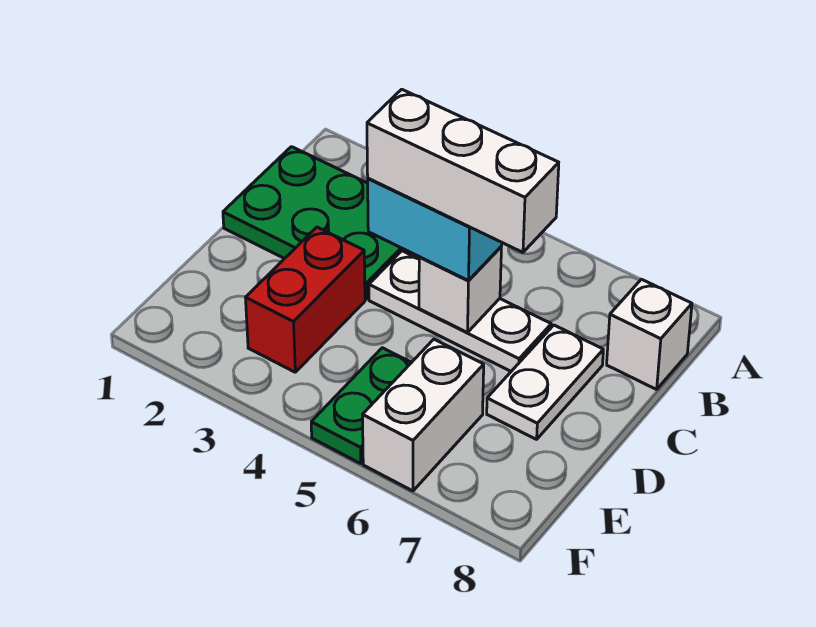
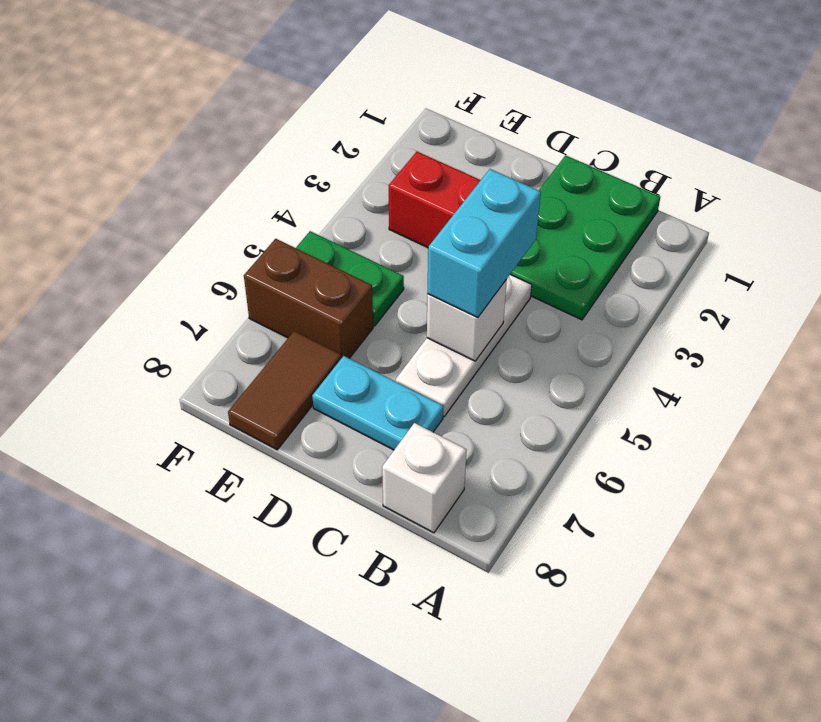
white 1x3 brick [367,89,559,252] -> none
white 1x2 plate [487,325,603,439] -> cyan 1x2 plate [312,356,443,450]
white 1x2 brick [363,339,484,491] -> brown 1x2 brick [244,239,373,358]
none -> brown 1x2 tile [228,331,341,450]

